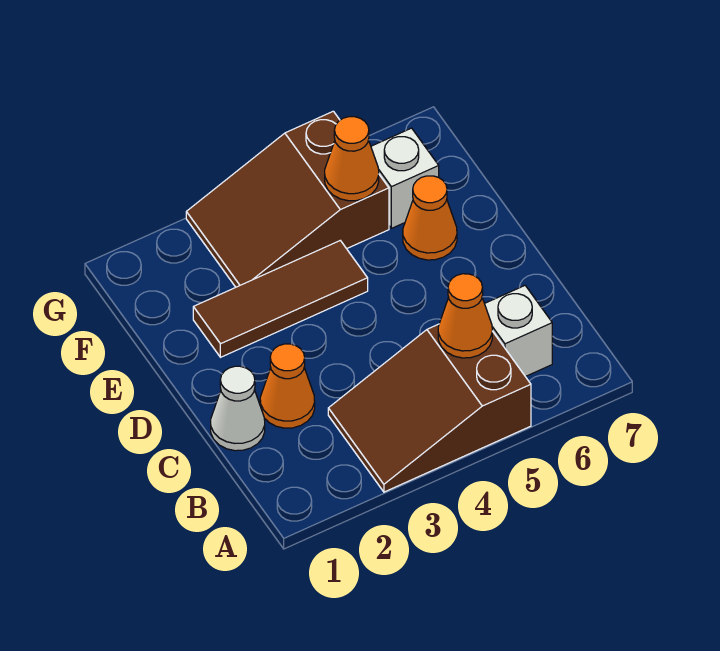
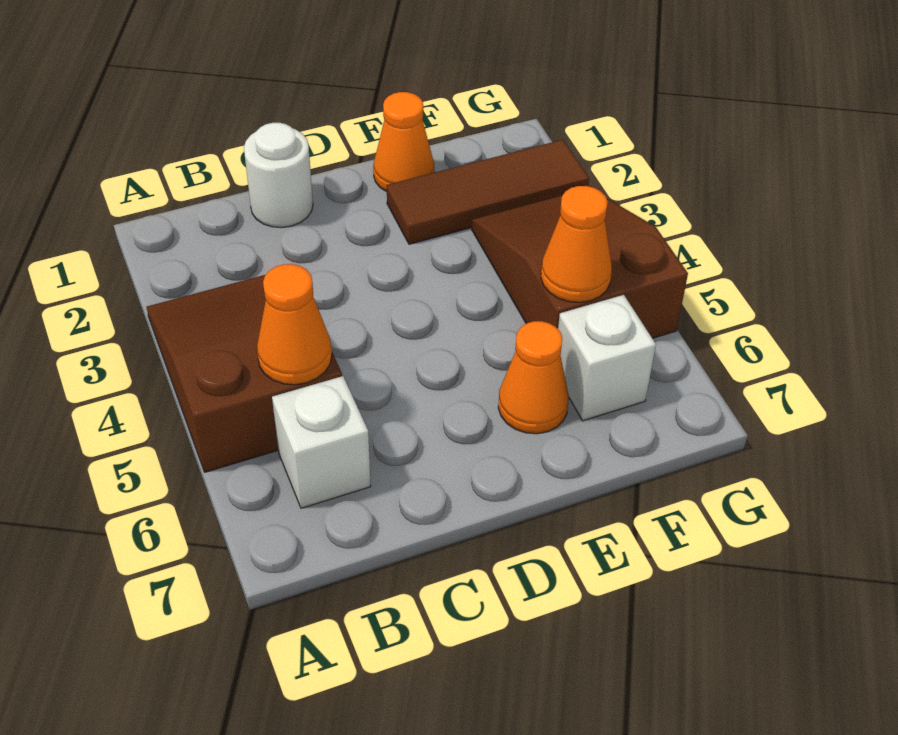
white 1x1 cone [211,366,265,451] -> white 1x1 round brick [244,123,313,228]
orange 1x1 cone [260,344,315,428] -> orange 1x1 cone moved to [373,92,434,192]
brown 1x3 tile [193,241,368,357] -> brown 1x3 tile turned to [387,140,589,244]

